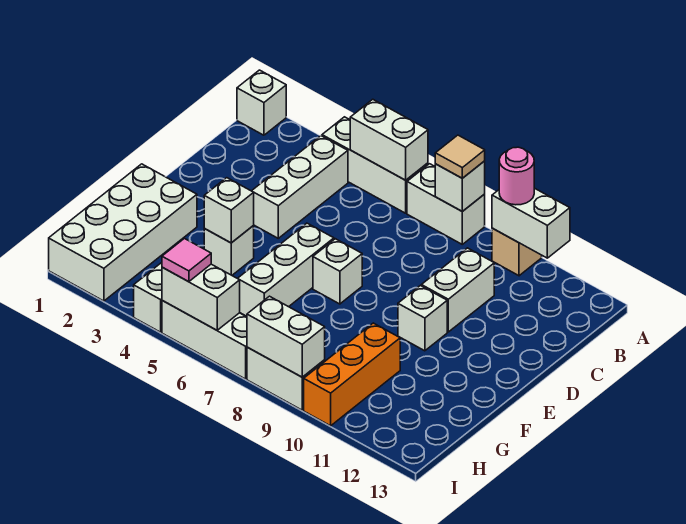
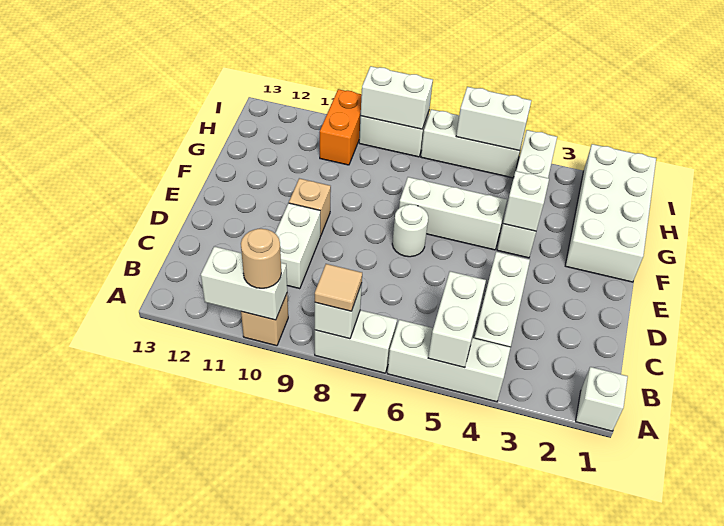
white 1x2 brick [350,99,428,180] -> white 1x2 brick turned to [428,271,486,368]
pink 1x1 round brick [499,147,534,205] -> tan 1x1 round brick [241,229,281,288]
white 1x3 brick [238,223,334,316] -> white 1x3 brick turned to [399,177,507,250]
white 1x1 brick [313,239,362,304] -> white 1x1 round brick [392,204,428,257]
white 1x1 brick [398,286,447,351] -> tan 1x1 brick [289,178,331,236]
orange 1x3 brick [304,323,400,426] -> orange 1x2 brick [320,89,362,165]
pink 1x1 tile [162,239,211,282] -> none

